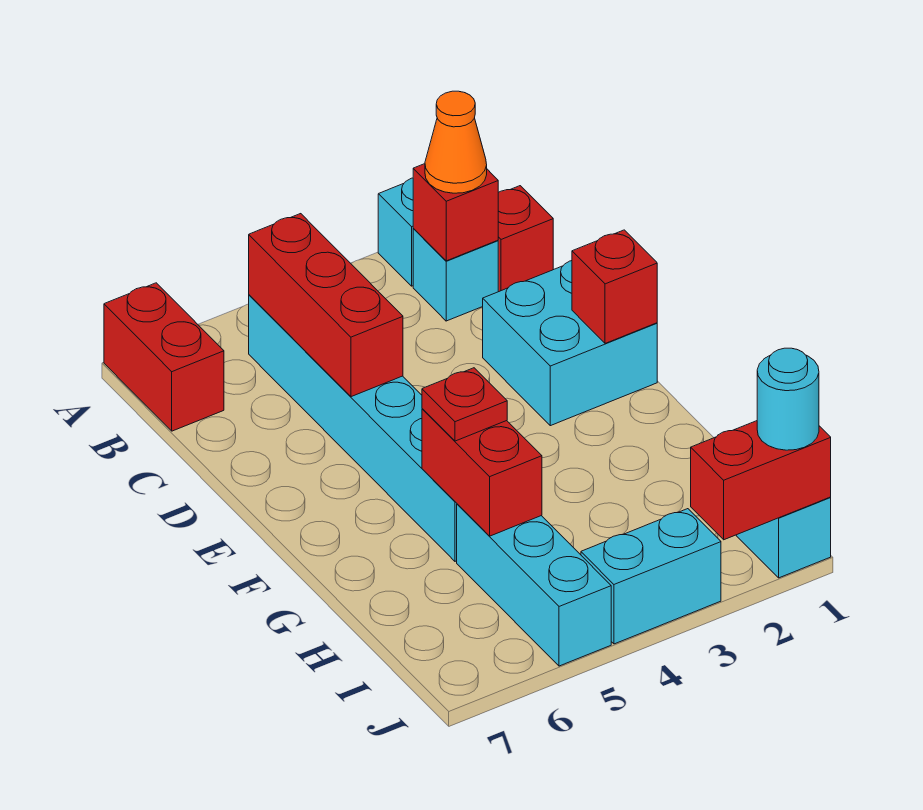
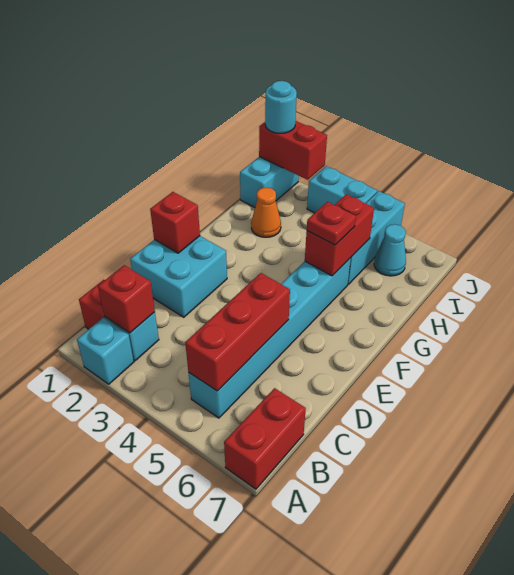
orange 1x1 cone [425,91,487,193] -> orange 1x1 cone moved to [251,188,281,237]
none -> cyan 1x1 cone [374,224,406,276]

